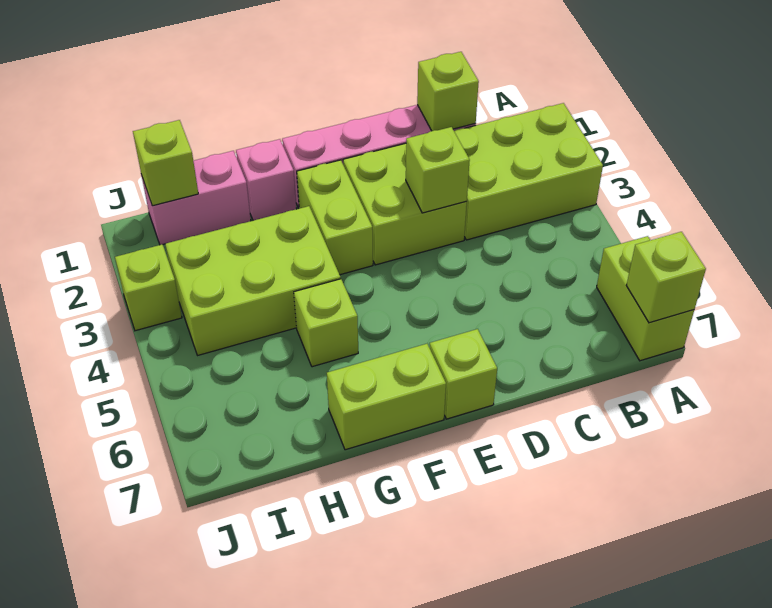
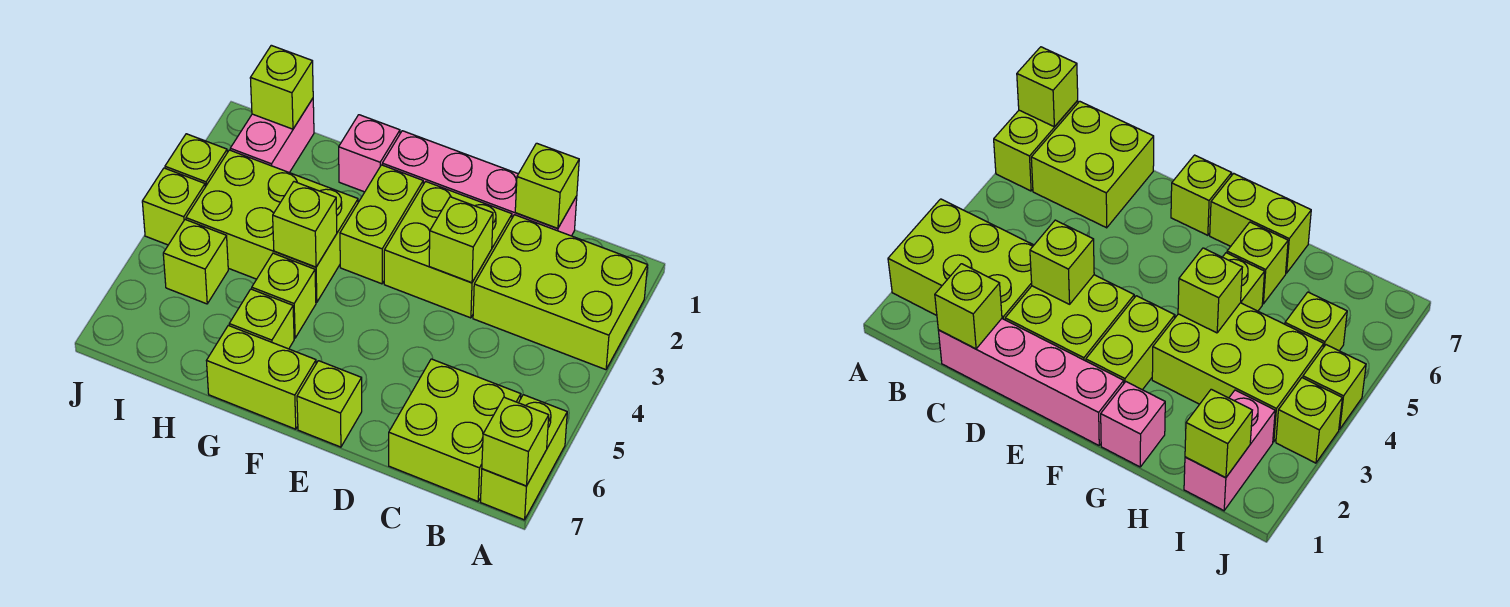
none -> lime 2x2 brick [389,359,521,501]
none -> lime 1x1 brick [273,182,337,267]
none -> lime 1x1 brick [229,289,294,349]
pink 1x2 brick [142,151,251,245] -> pink 1x2 brick turned to [230,99,314,173]
none -> lime 1x1 brick [163,220,228,304]
none -> lime 1x1 brick [142,168,205,245]

